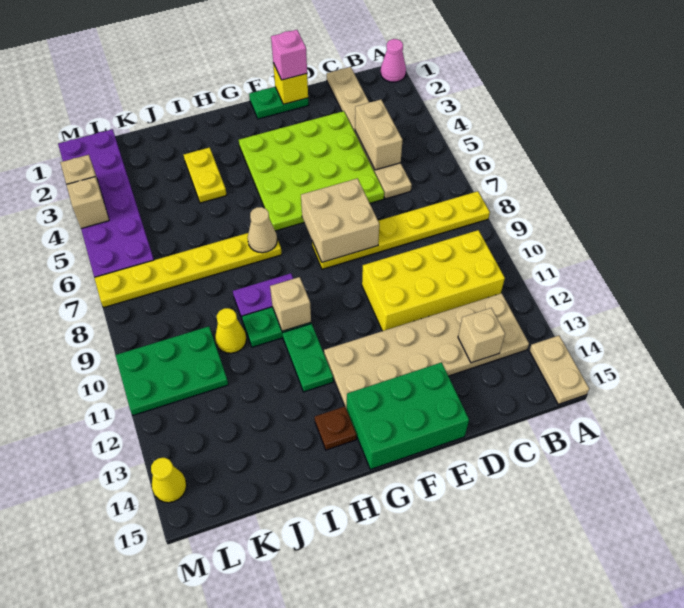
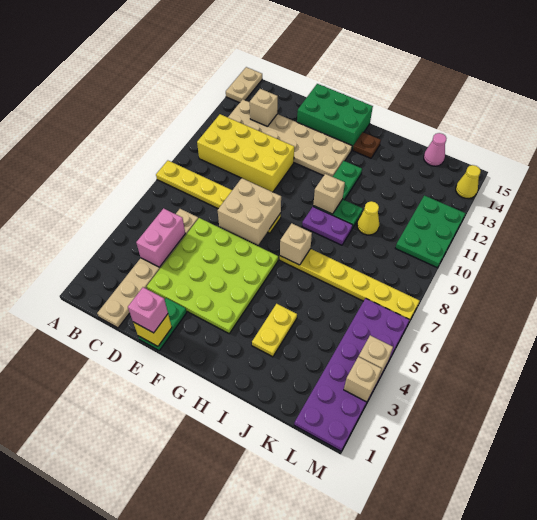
pink 1x1 cone [381,39,406,82] -> pink 1x1 cone moved to [424,133,447,166]
tan 1x2 brick [355,100,402,170] -> pink 1x2 brick [136,208,185,267]
green 1x2 plate [249,87,309,119] -> green 1x2 plate turned to [138,298,187,351]
tan 1x1 cone [248,207,277,253] -> tan 1x1 brick [280,223,312,265]
green 2x3 plate [115,326,228,415] -> green 2x3 plate turned to [396,195,465,268]

